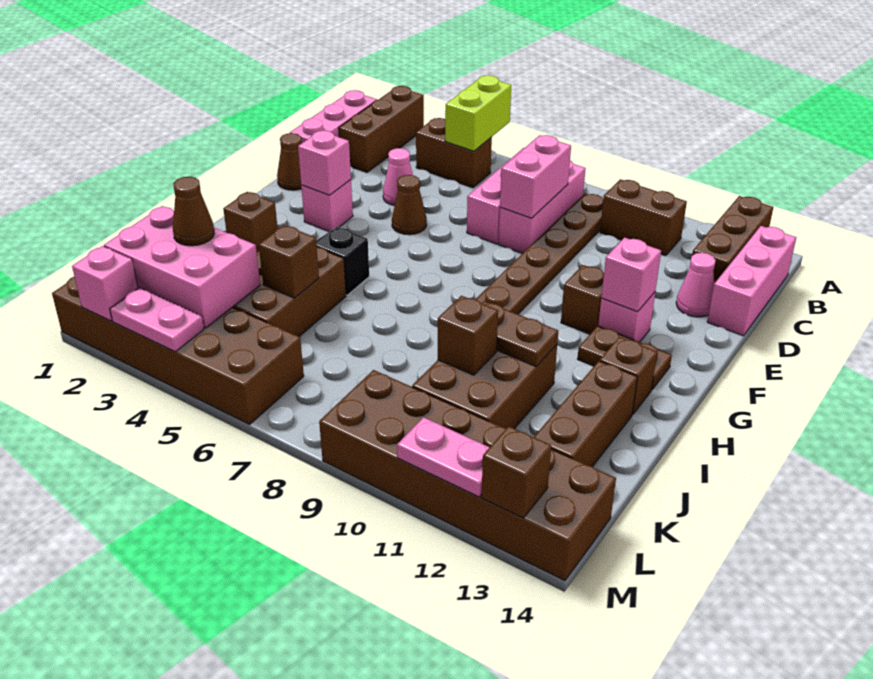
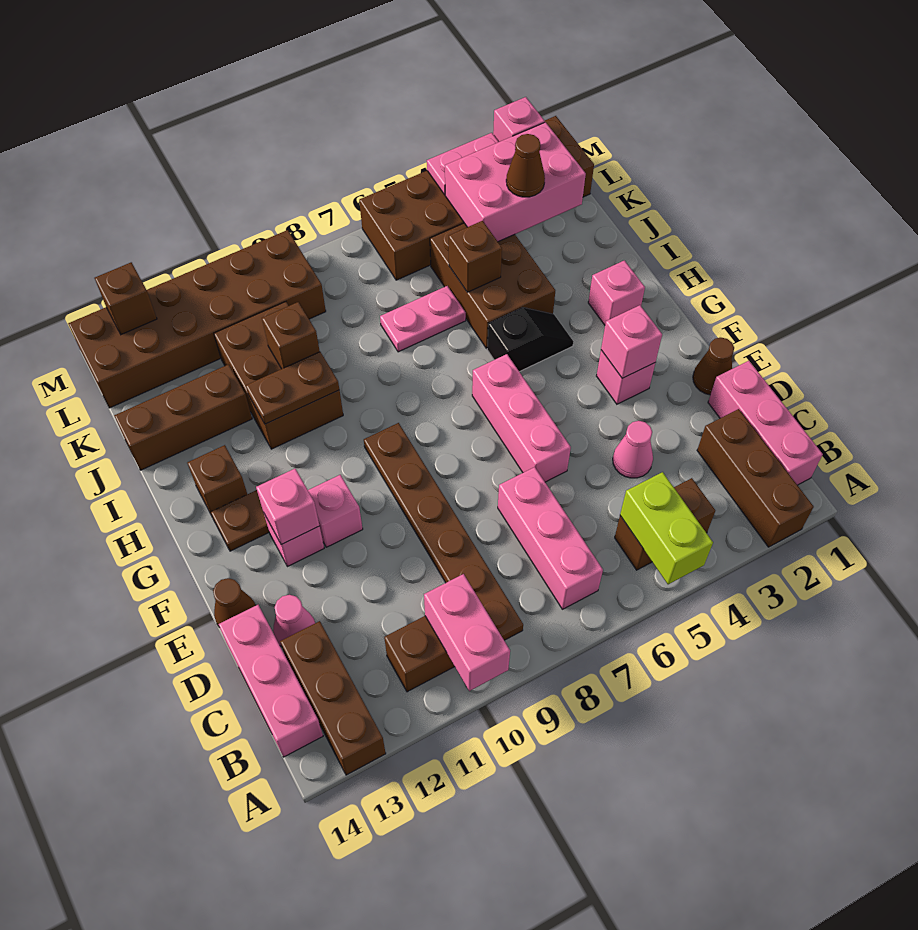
pink 1x3 brick [498,161,586,254] -> pink 1x3 brick moved to [472,354,571,482]
pink 1x2 brick [500,135,571,218] -> pink 1x2 brick moved to [424,574,510,691]
brown 1x1 cone [392,175,427,235] -> brown 1x1 cone moved to [213,578,256,628]
brown 1x1 brick [561,265,604,334] -> pink 1x1 brick [308,475,363,547]
brown 1x1 brick [223,192,278,252] -> pink 1x1 brick [588,260,645,325]
brown 1x3 brick [534,361,637,467] -> brown 1x3 brick turned to [114,364,252,470]
pink 1x2 plate [397,417,490,497] -> pink 1x2 plate moved to [380,286,466,352]

